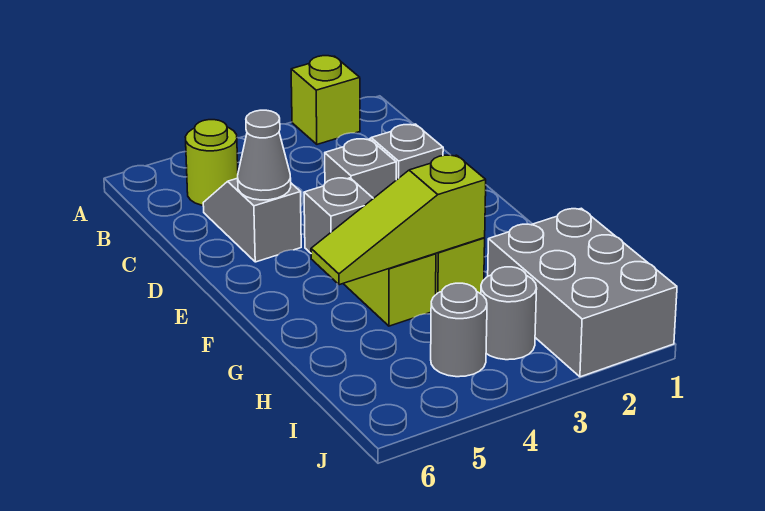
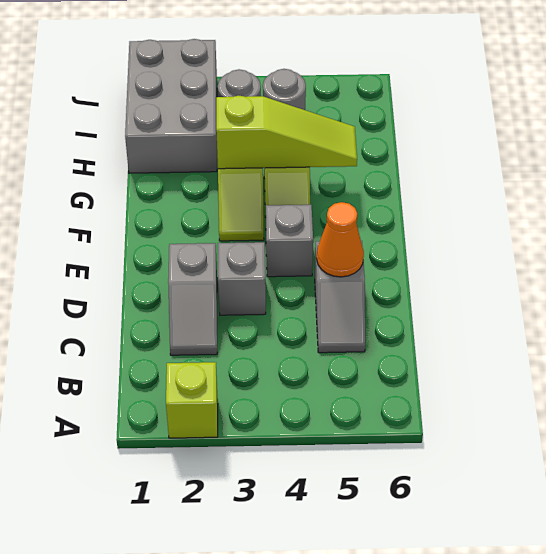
lime 1x1 round brick [185,120,238,205] -> none
grey 1x1 cone [238,110,291,200] -> orange 1x1 cone [317,202,364,277]

